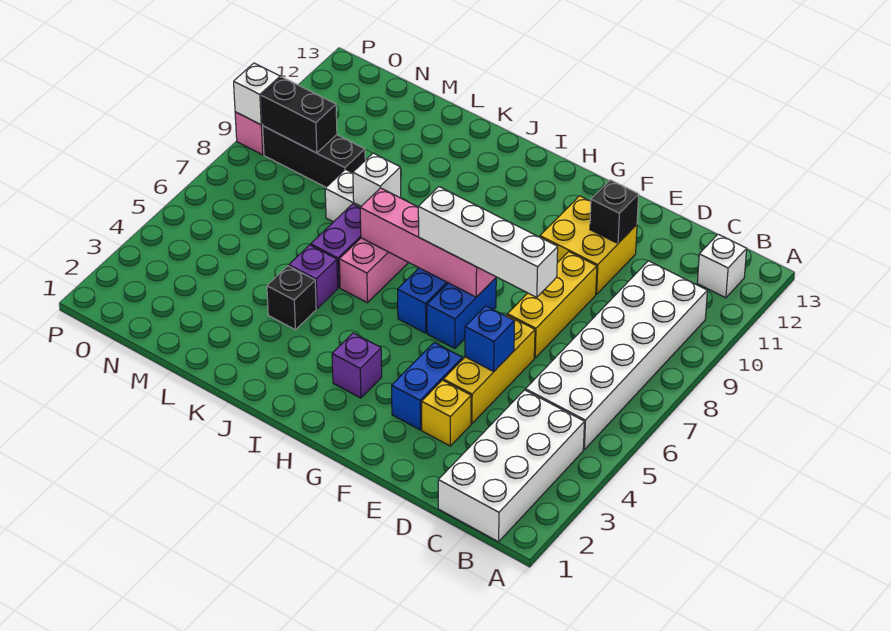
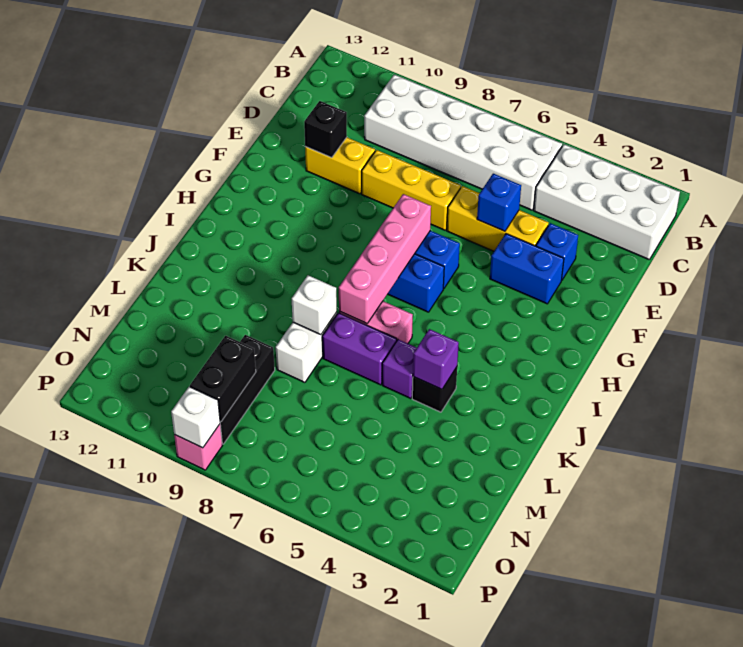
white 1x1 brick [697,234,747,298] -> none
yellow 1x1 brick [422,380,471,446] -> blue 1x1 brick [536,223,578,280]
white 1x4 brick [418,187,558,297] -> none
yellow 2x2 brick [540,196,637,294] -> yellow 1x2 brick [305,137,375,194]
purple 1x1 brick [332,333,382,398] -> purple 1x1 brick moved to [413,329,459,389]

